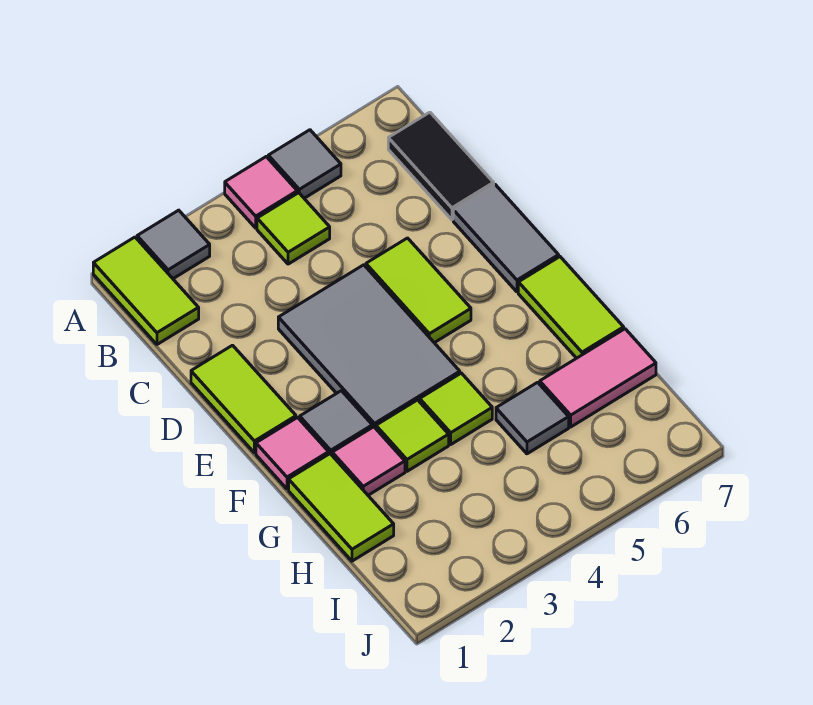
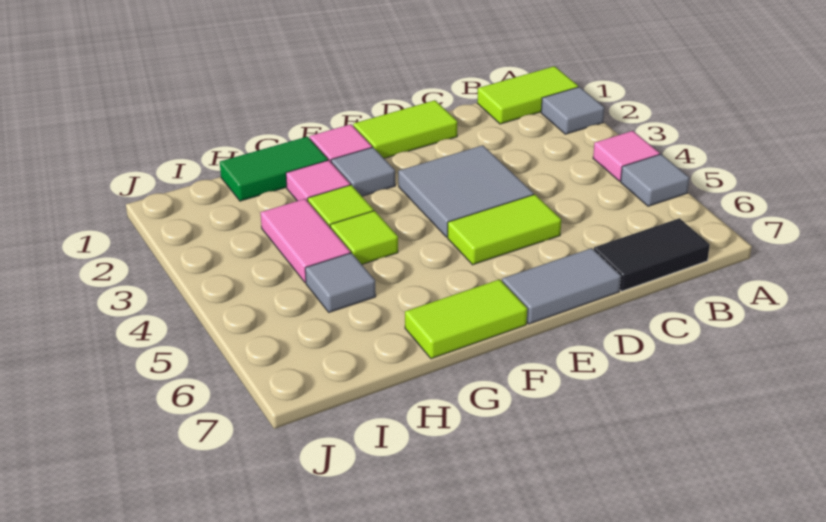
lime 1x1 tile [257,193,330,264] -> none
grey 2x3 tile [278,265,460,428] -> grey 2x2 tile [398,145,534,237]
lime 1x2 tile [289,454,394,561] -> green 1x2 tile [220,137,328,201]
pink 1x2 tile [540,329,656,427] -> pink 1x2 tile moved to [261,199,351,283]

